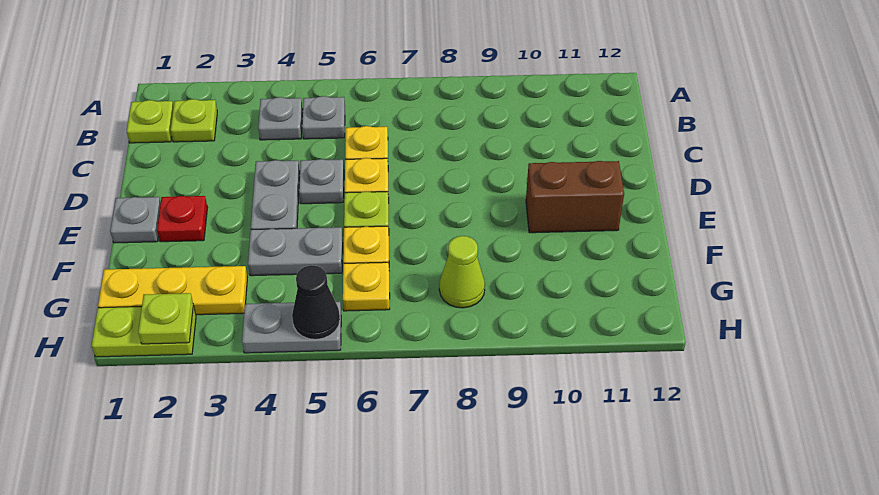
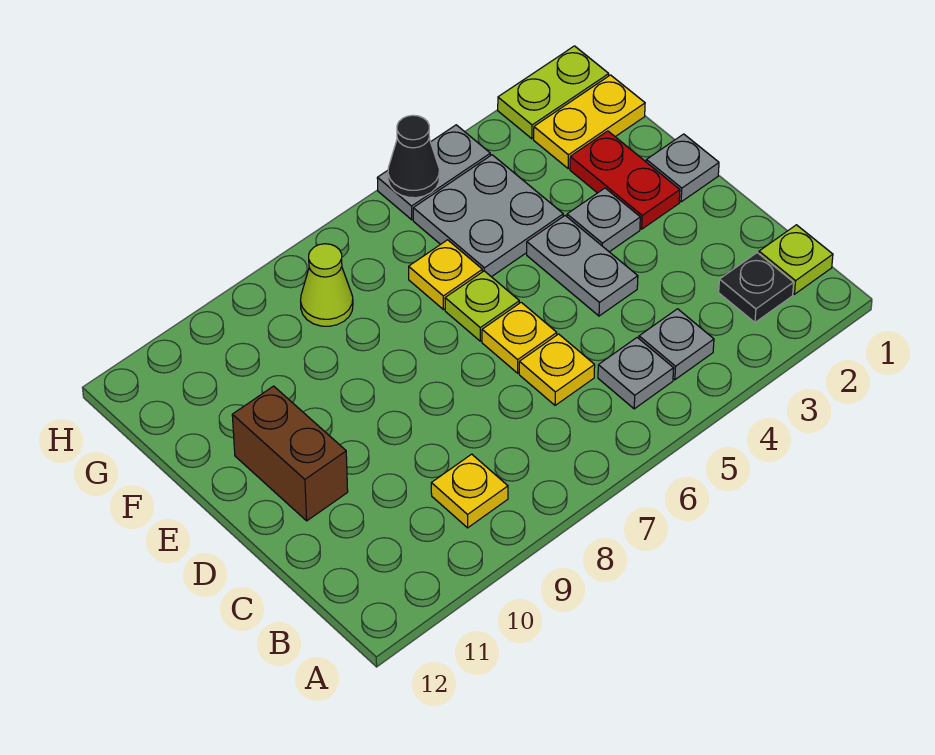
lime 1x1 plate [171,99,217,142] -> black 1x1 plate [719,253,794,322]
grey 1x1 plate [299,159,344,204] -> grey 1x1 plate moved to [567,188,640,252]
red 1x1 plate [157,196,208,242] -> red 1x2 plate [570,131,680,229]
brown 1x2 brick [526,161,624,233] -> brown 1x2 brick turned to [232,386,348,521]
grey 1x2 plate [248,227,343,276] -> grey 2x2 plate [413,155,563,277]
yellow 1x3 plate [98,266,247,315] -> yellow 1x2 plate [534,75,645,169]
yellow 1x1 plate [343,262,390,311] -> yellow 1x1 plate moved to [431,454,508,528]
lime 1x1 plate [138,293,193,344] -> none

